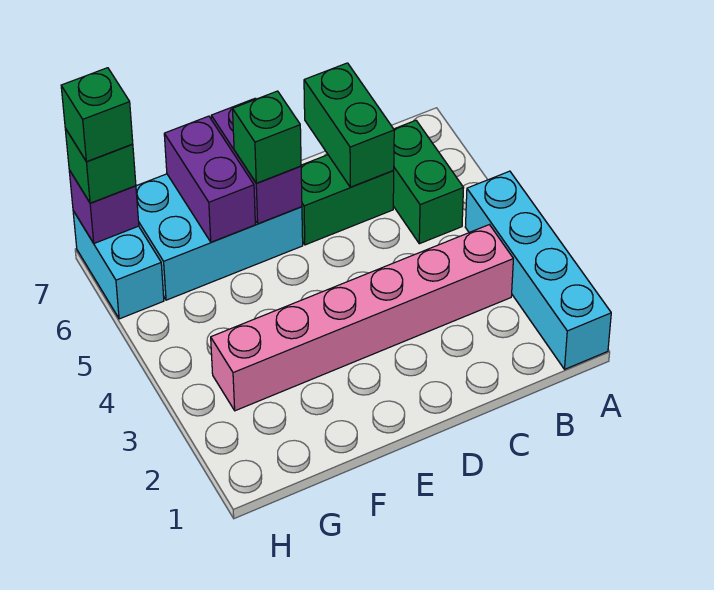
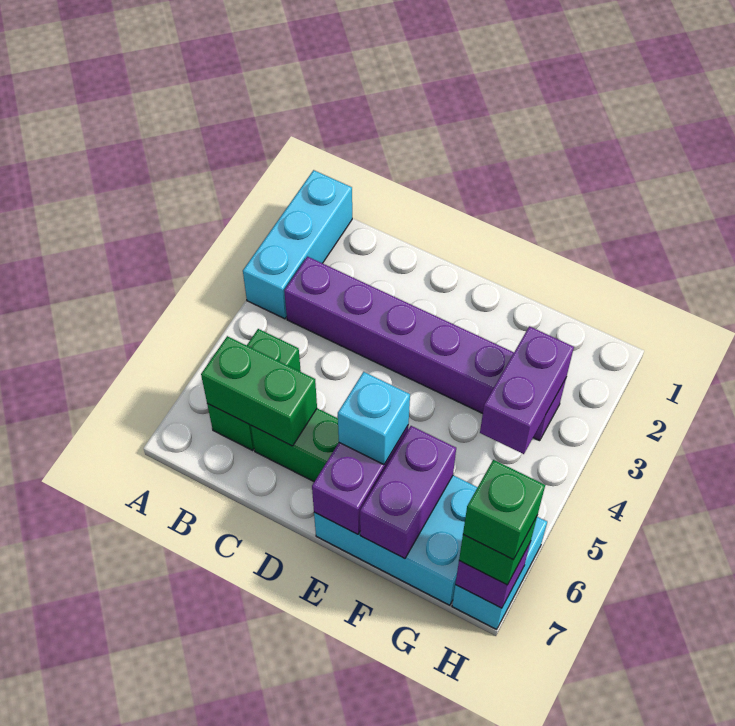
cyan 1x4 brick [465,171,611,369] -> cyan 1x3 brick [243,170,352,319]
pink 1x6 brick [211,225,513,411] -> purple 1x6 brick [284,257,566,441]
green 1x2 brick [304,63,394,187] -> green 1x2 brick turned to [201,336,317,446]
green 1x1 brick [233,91,301,183] -> cyan 1x1 brick [338,372,410,465]
none -> purple 1x2 brick [480,326,574,454]

